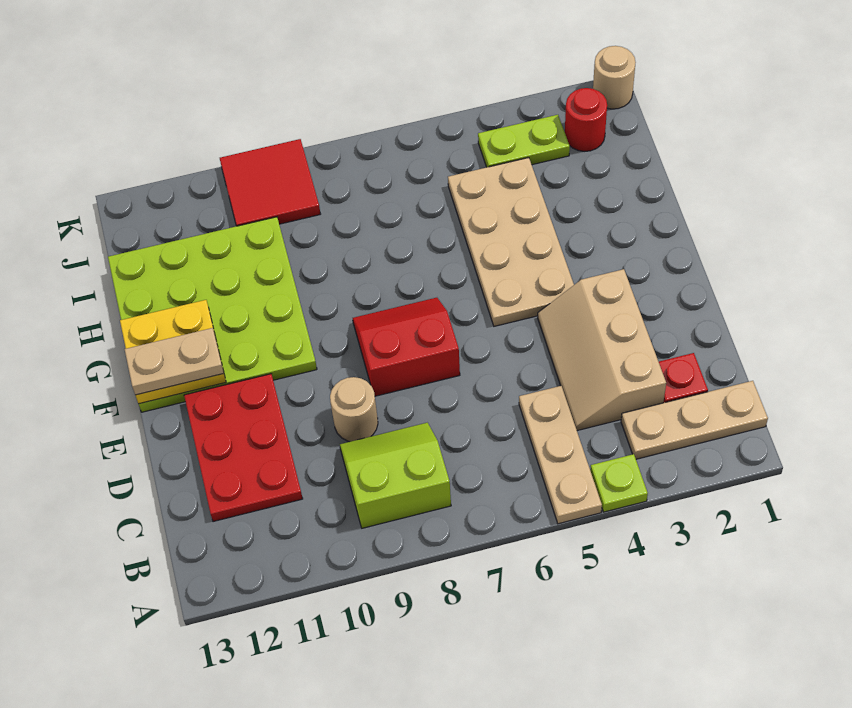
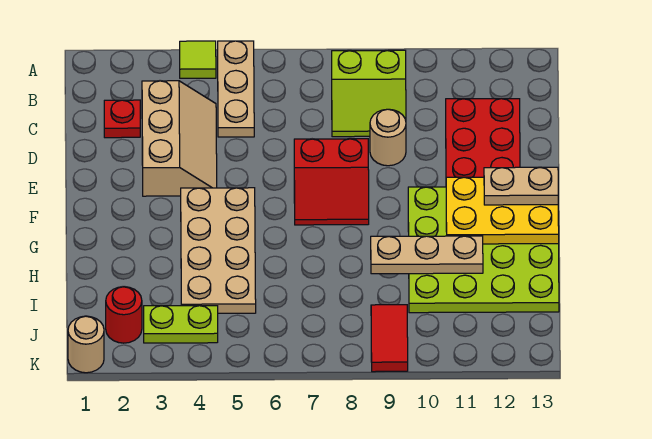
lime 1x1 plate [590,454,648,512] -> lime 1x1 tile [180,41,216,78]
tan 1x3 plate [621,381,768,459] -> tan 1x3 plate moved to [371,236,483,274]
yellow 2x2 plate [120,300,226,404] -> yellow 2x3 plate [446,177,559,244]
red 2x2 tile [220,139,320,226] -> red 1x2 tile [371,305,408,372]

